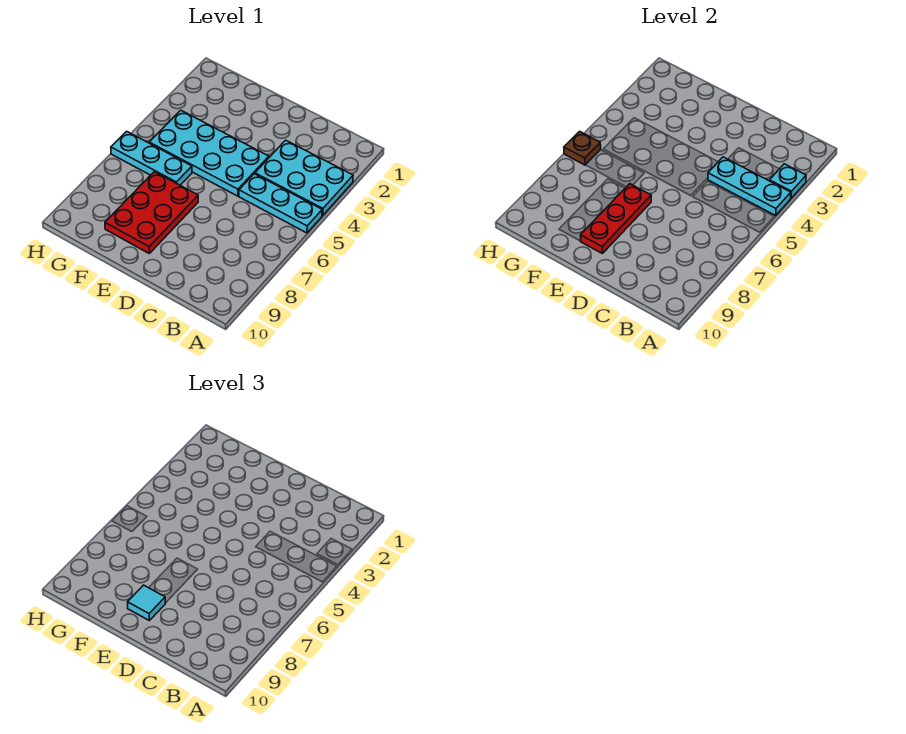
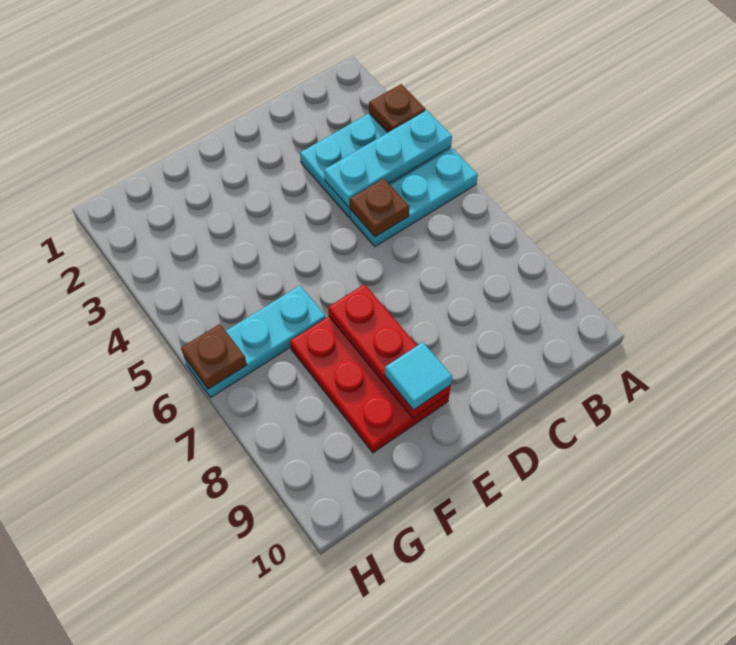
cyan 1x1 plate [770,164,806,198] -> brown 1x1 plate [369,84,426,133]
none -> brown 1x1 plate [350,179,410,237]
cyan 2x4 plate [149,110,269,196] -> none

